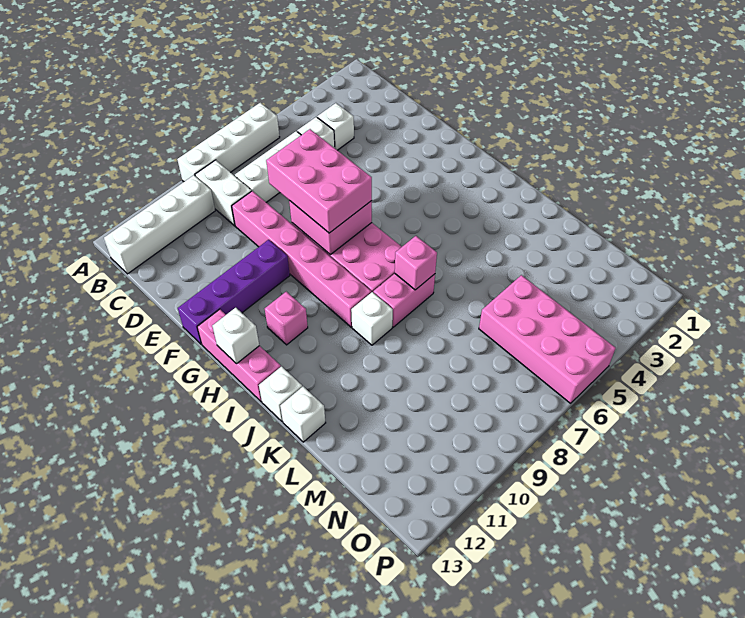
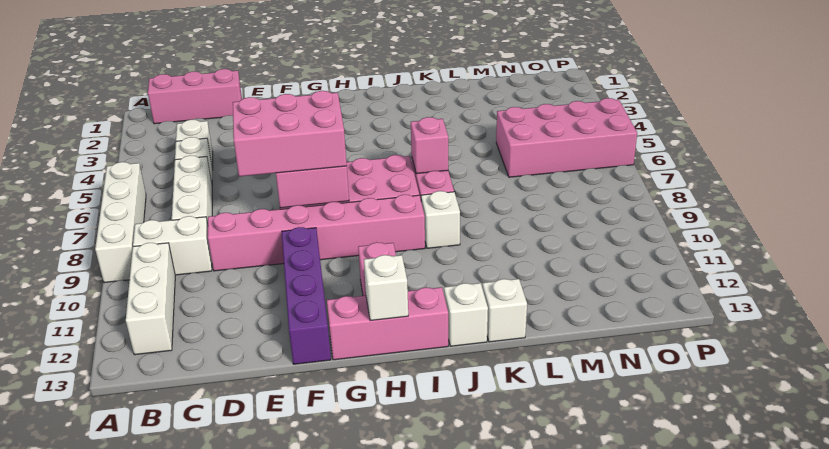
none -> pink 1x3 brick [148,69,242,124]
white 1x4 brick [104,175,215,274] -> white 1x3 brick [126,243,175,355]

